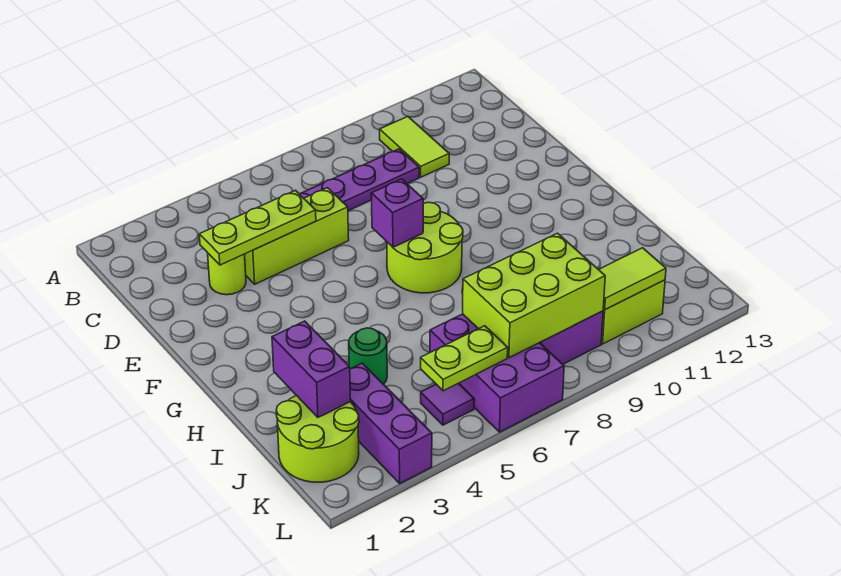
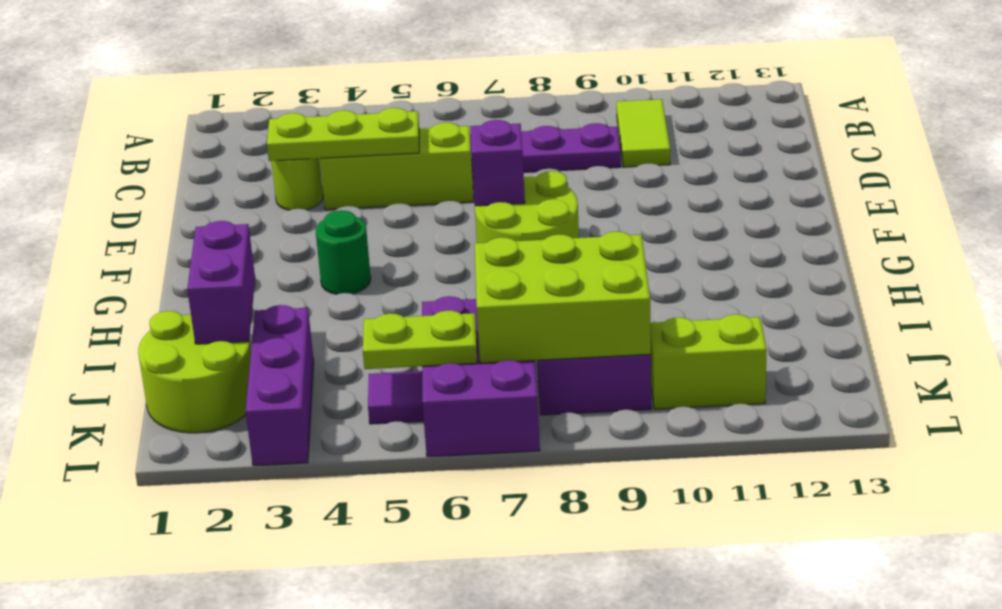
green 1x1 round brick [349,328,387,384] -> green 1x1 round brick moved to [316,210,371,294]
lime 1x2 tile [598,248,666,310] -> none

